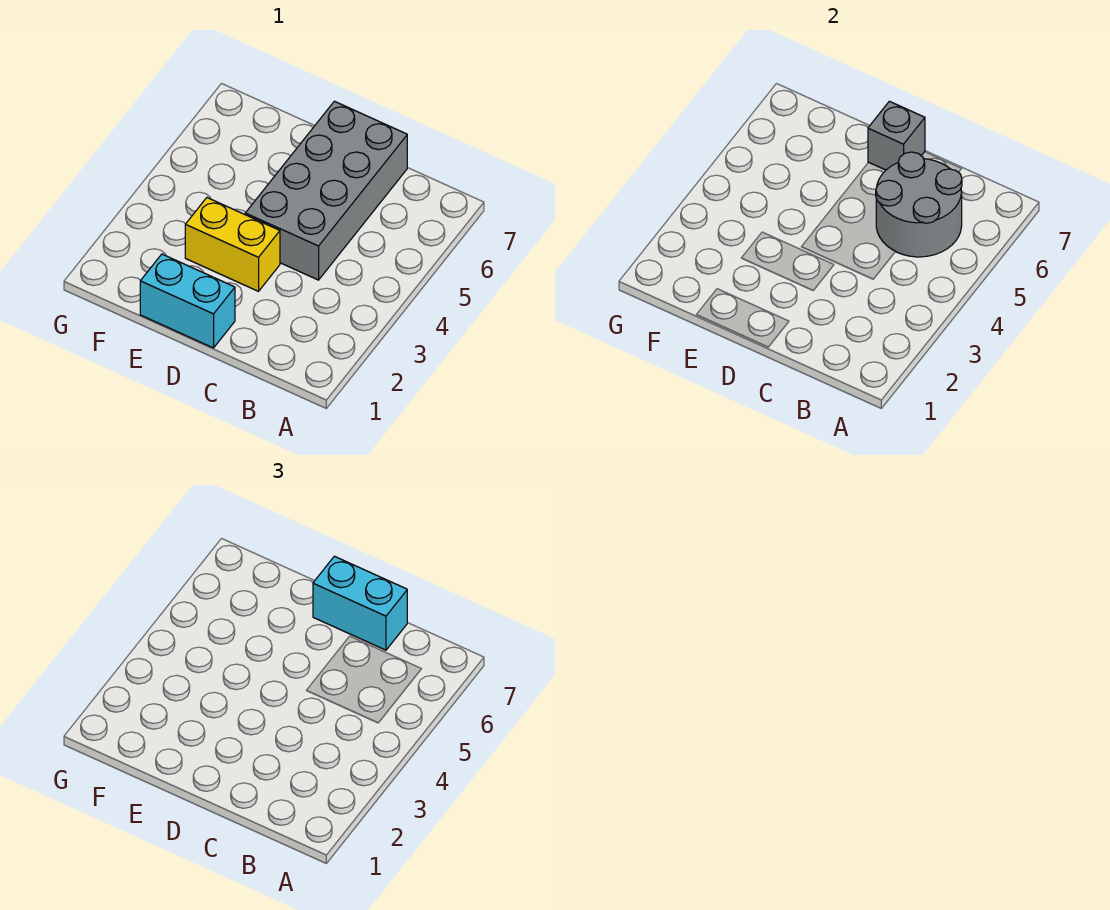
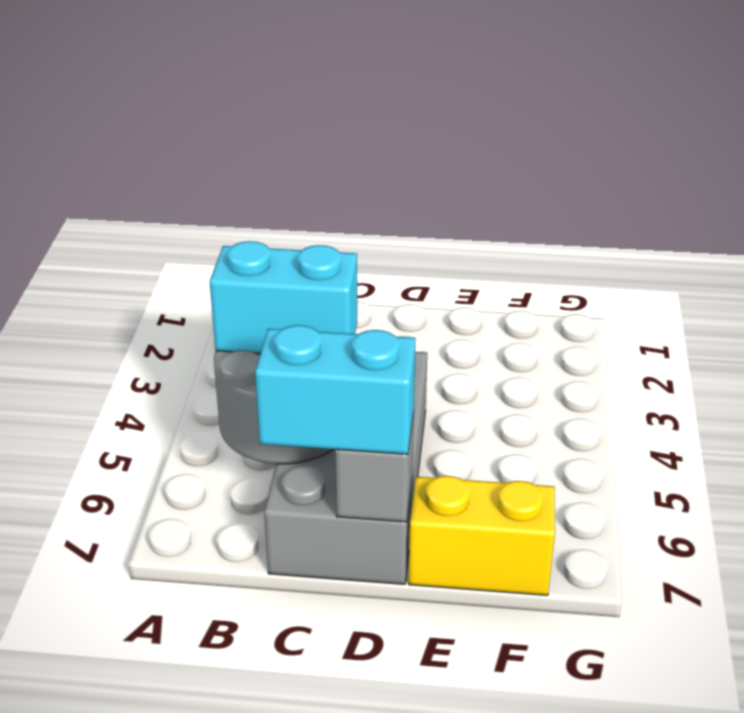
cyan 1x2 brick [140,254,235,348] -> cyan 1x2 brick moved to [210,241,357,353]
yellow 1x2 brick [185,198,280,291] -> yellow 1x2 brick moved to [409,476,555,595]

